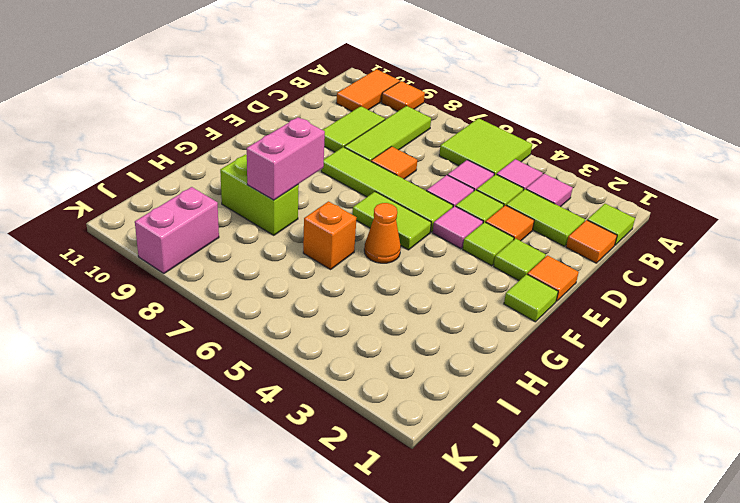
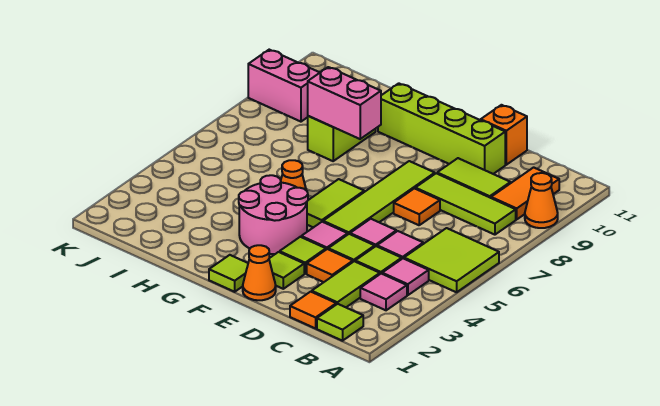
orange 1x1 tile [381,81,425,111] -> orange 1x1 cone [525,173,558,228]
orange 1x2 tile [336,69,400,111] -> orange 1x2 tile turned to [491,167,559,219]
none -> lime 1x4 brick [378,83,505,174]
orange 1x1 tile [527,255,579,301] -> orange 1x1 cone [243,245,276,300]
none -> pink 2x2 round brick [239,175,308,254]
orange 1x1 brick [303,201,357,269] -> orange 1x1 brick moved to [481,105,527,165]

